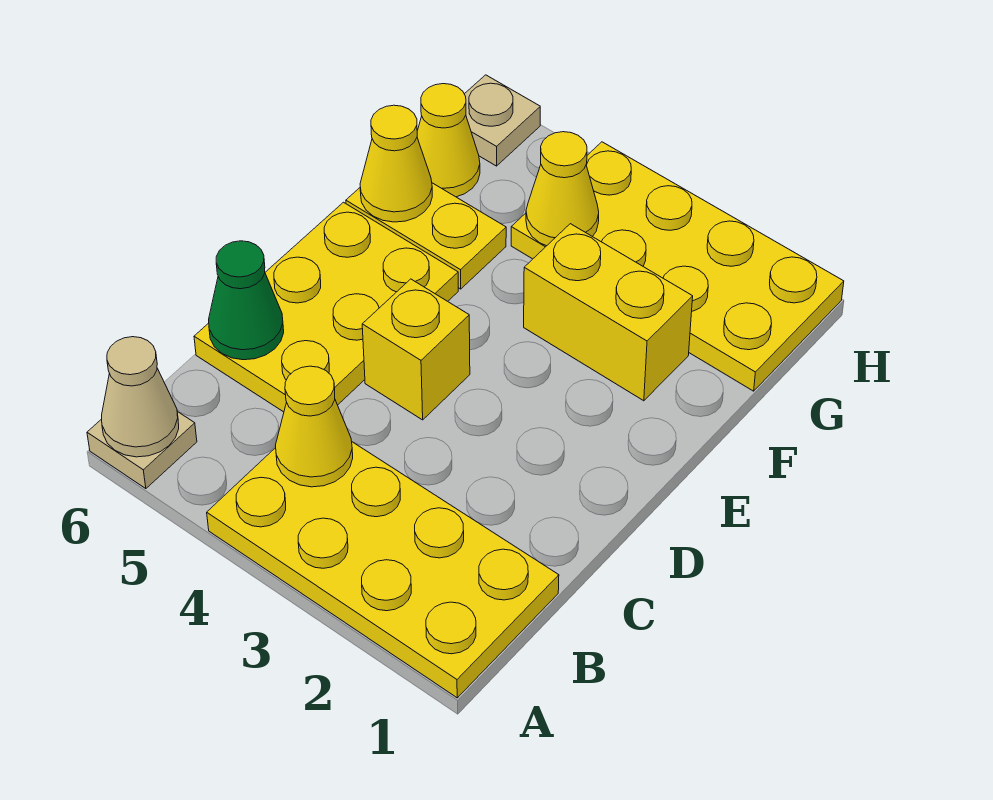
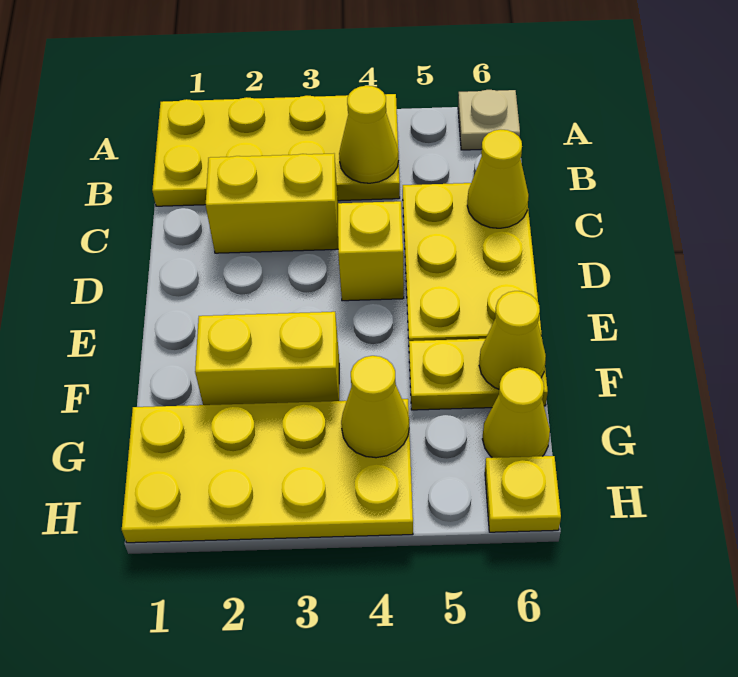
tan 1x1 cone [102,337,179,457] -> none
none -> yellow 1x2 brick [206,154,338,253]
green 1x1 cone [209,241,284,360] -> yellow 1x1 cone [467,129,529,228]
tan 1x1 plate [465,75,540,166] -> yellow 1x1 plate [485,456,561,532]

